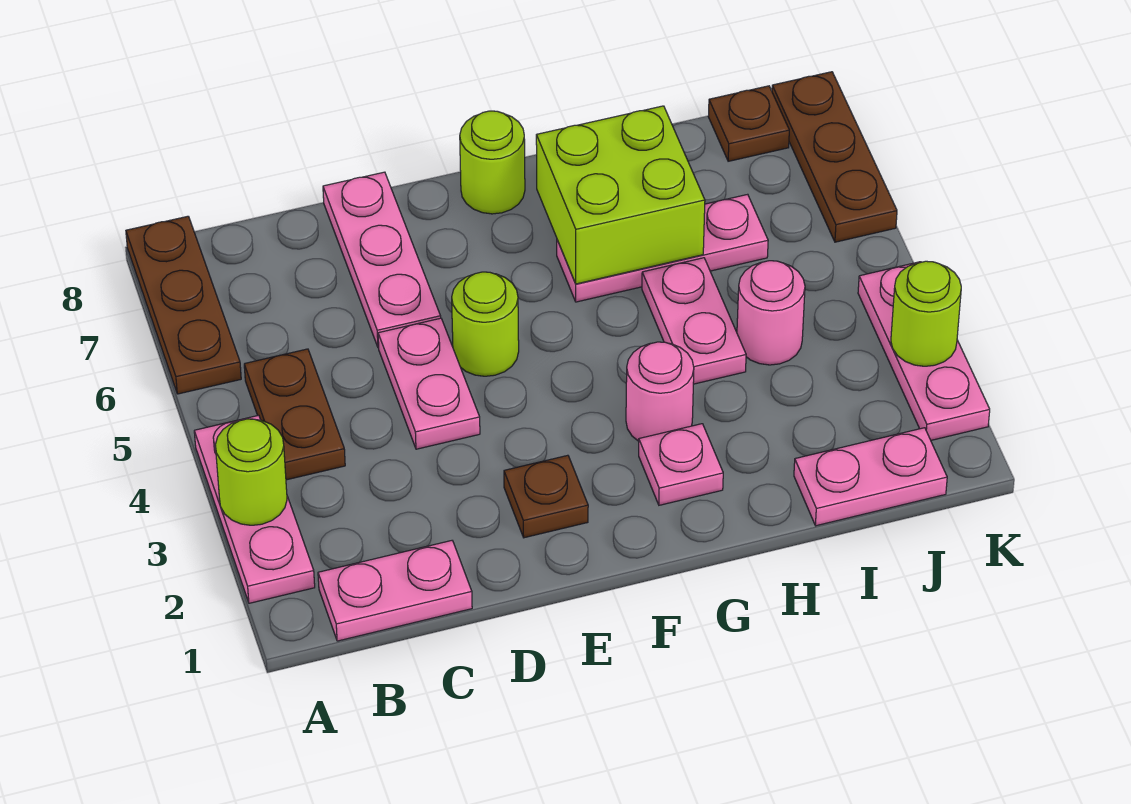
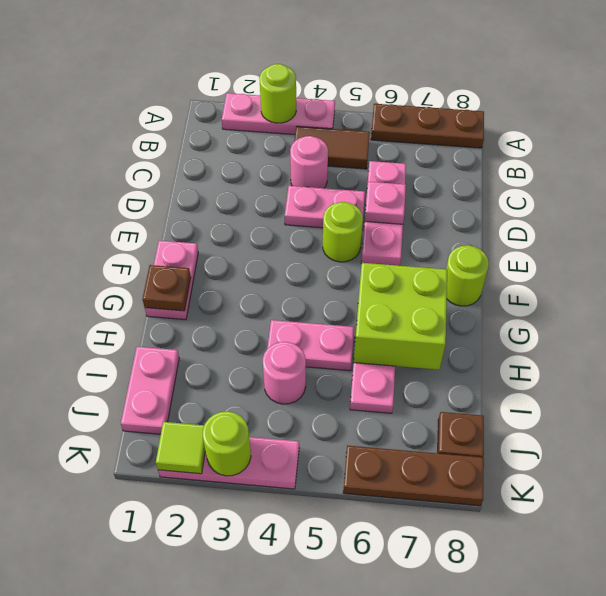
pink 1x2 plate [318,541,472,641] -> pink 1x2 plate moved to [145,241,198,320]
brown 1x2 plate [244,349,345,480] -> brown 1x2 tile [294,126,370,169]
pink 1x3 plate [323,172,441,348] -> pink 1x3 plate turned to [361,161,406,266]
brown 1x1 plate [504,455,588,538] -> brown 1x1 plate moved to [143,265,191,311]
pink 1x1 plate [639,424,723,505] -> pink 1x1 plate moved to [365,182,406,224]
pink 1x1 round brick [626,342,694,441] -> pink 1x1 round brick moved to [290,136,328,188]
none -> lime 1x1 tile [156,422,205,474]

